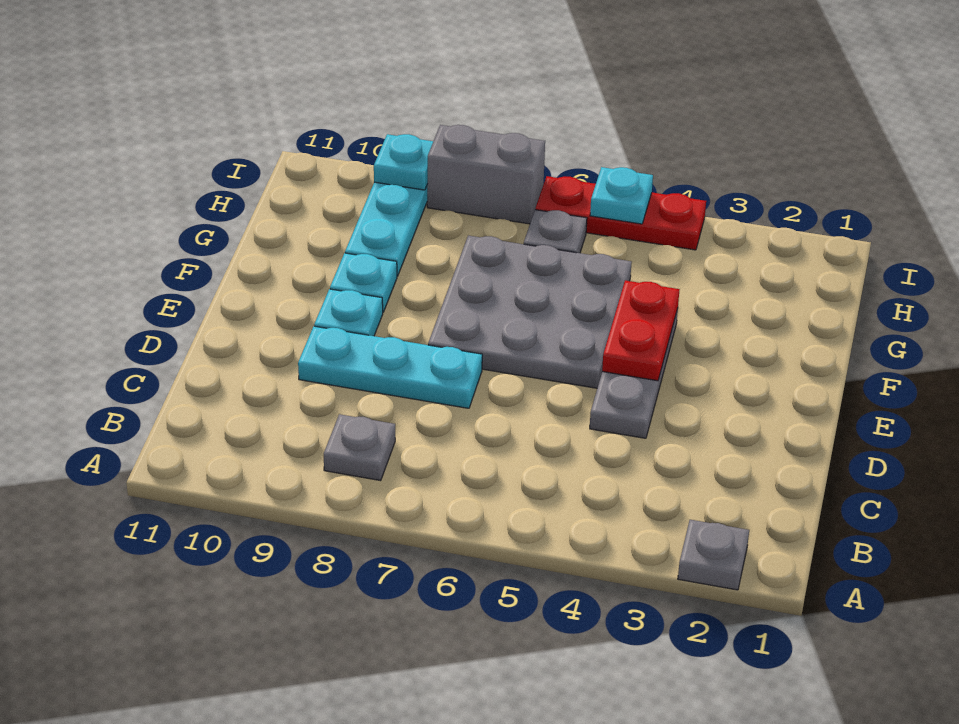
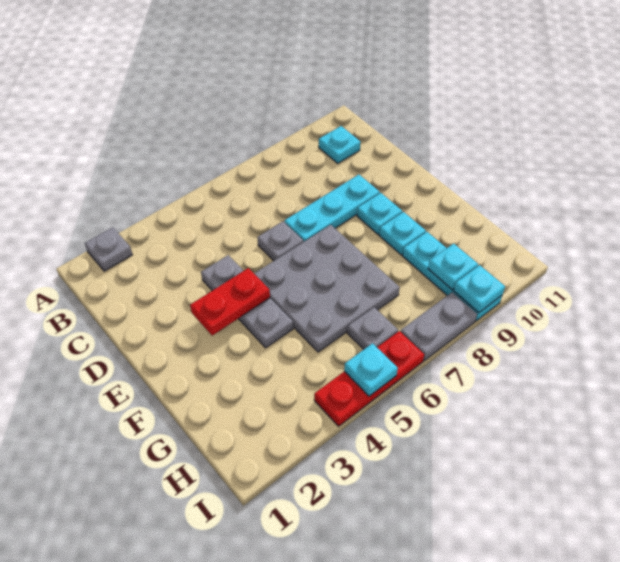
grey 1x1 plate [324,414,395,480] -> grey 1x1 plate moved to [257,221,303,261]
none -> cyan 1x1 plate [319,126,361,163]
red 1x2 plate [602,280,680,381] -> red 1x2 plate turned to [190,268,270,336]
none -> cyan 1x1 plate [428,244,478,289]
grey 1x2 brick [427,125,545,224] -> grey 1x2 plate [400,292,477,361]

